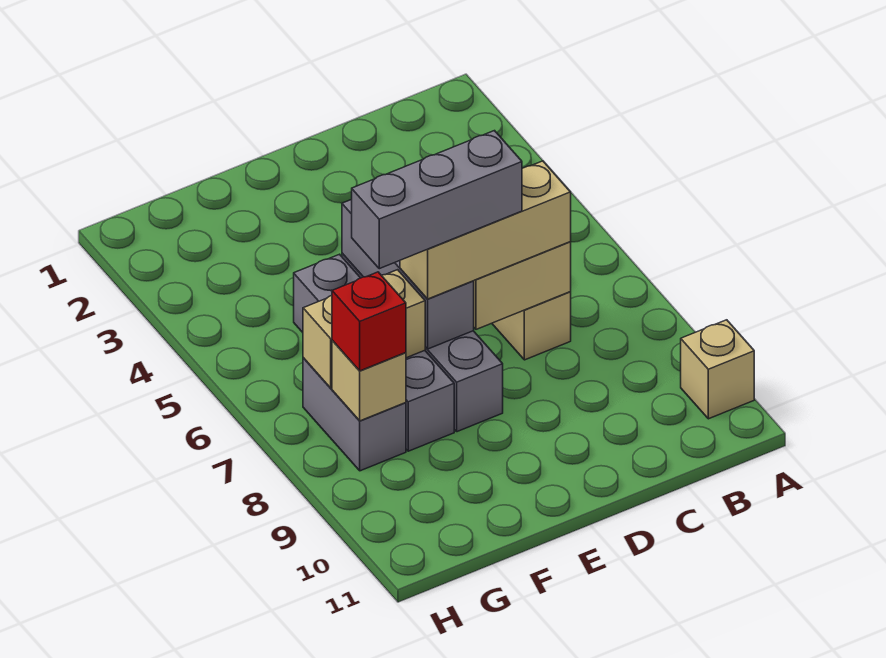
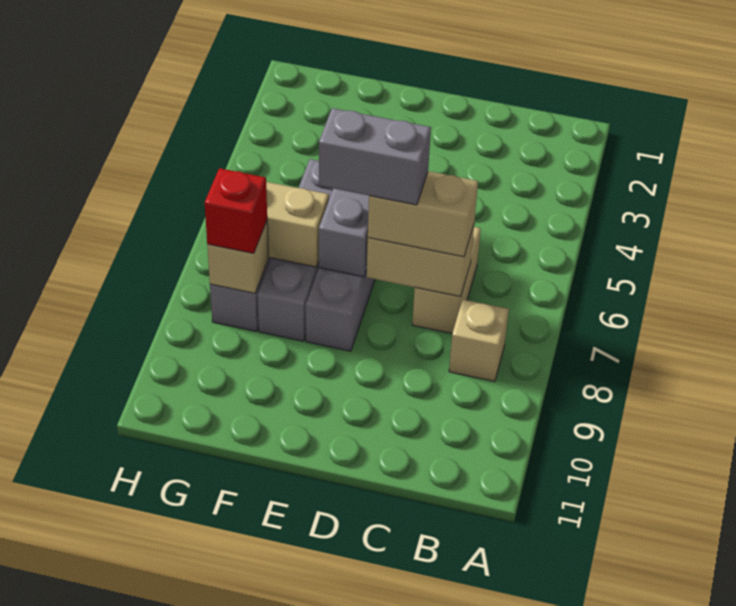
tan 1x1 brick [681,320,754,419] -> tan 1x1 brick moved to [449,300,509,382]
tan 1x3 brick [400,161,571,299] -> tan 1x2 brick [368,171,478,257]
grey 1x3 brick [352,131,522,269] -> grey 1x2 brick [319,108,431,205]

